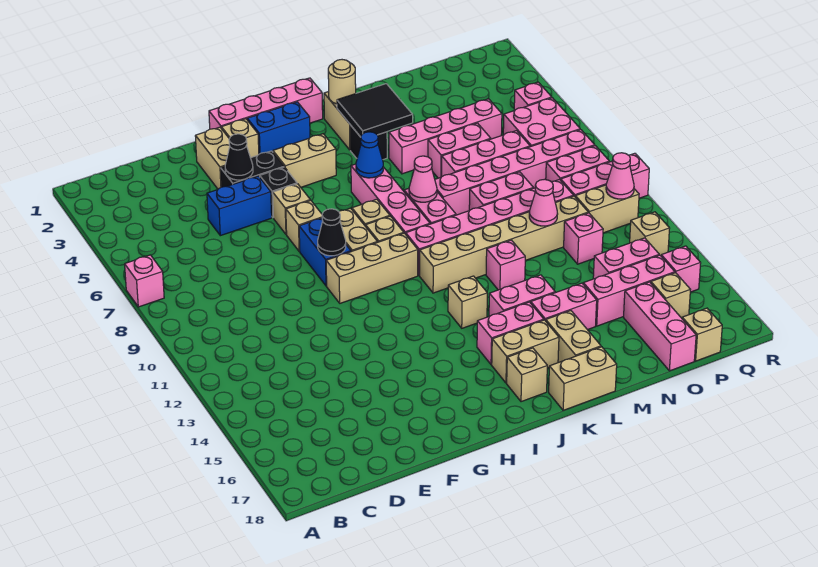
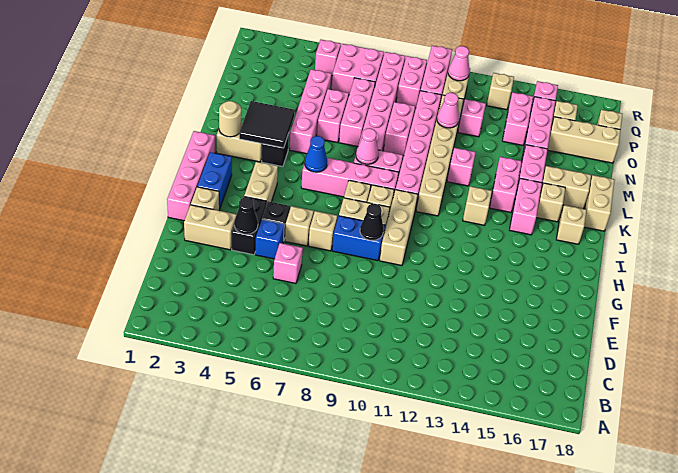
pink 1x1 brick [125,255,164,307] -> pink 1x1 brick moved to [273,243,303,284]
blue 1x2 brick [207,176,272,236] -> blue 1x1 brick [255,220,284,259]
tan 1x2 brick [492,320,559,383] -> tan 1x1 brick [536,183,565,222]
pink 1x3 brick [624,282,696,371] -> tan 1x3 brick [548,117,620,163]

